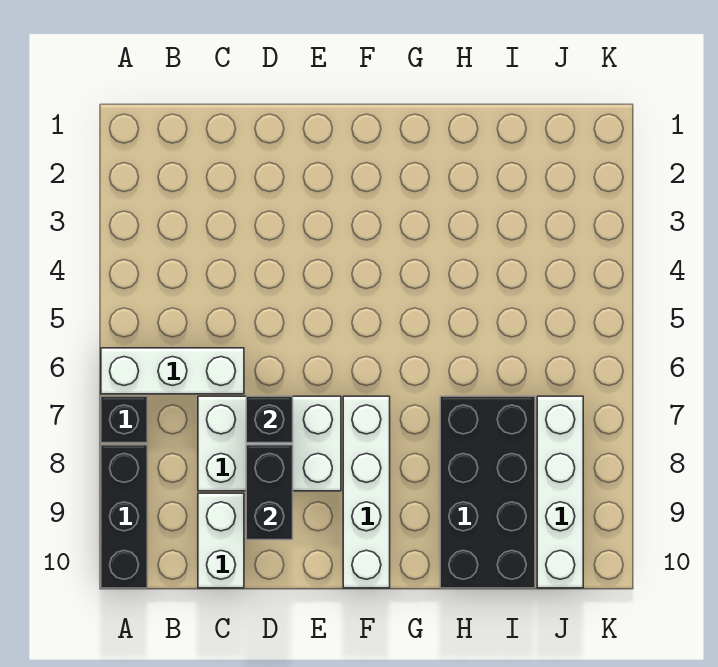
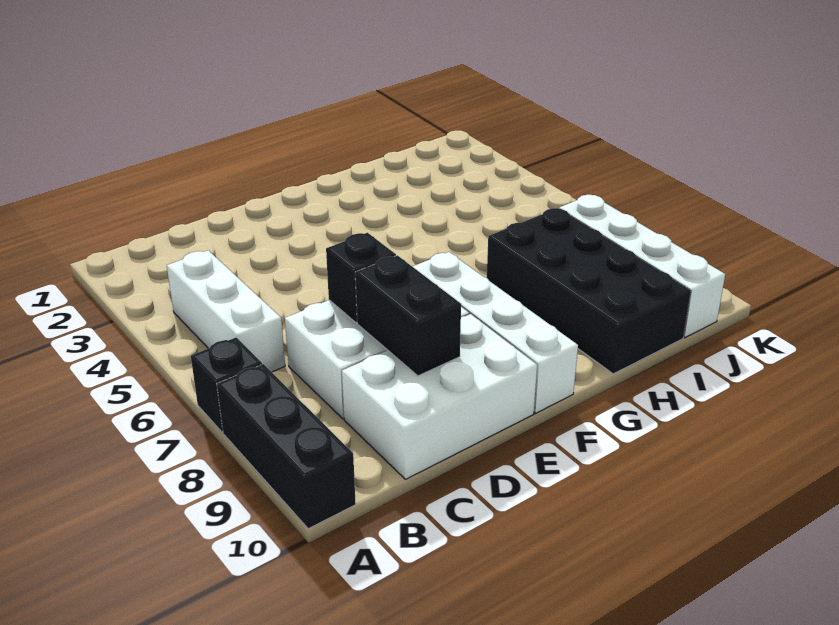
white 1x3 brick [101,348,244,394] -> white 1x3 brick turned to [167,250,285,372]
white 1x2 brick [198,493,244,588] -> white 2x3 brick [342,314,537,479]

